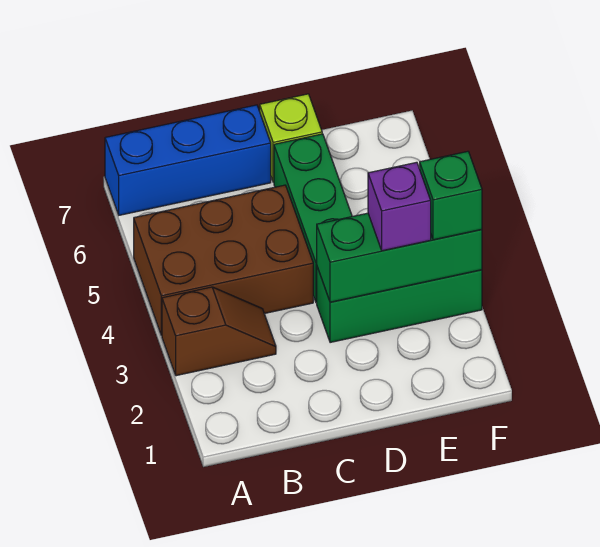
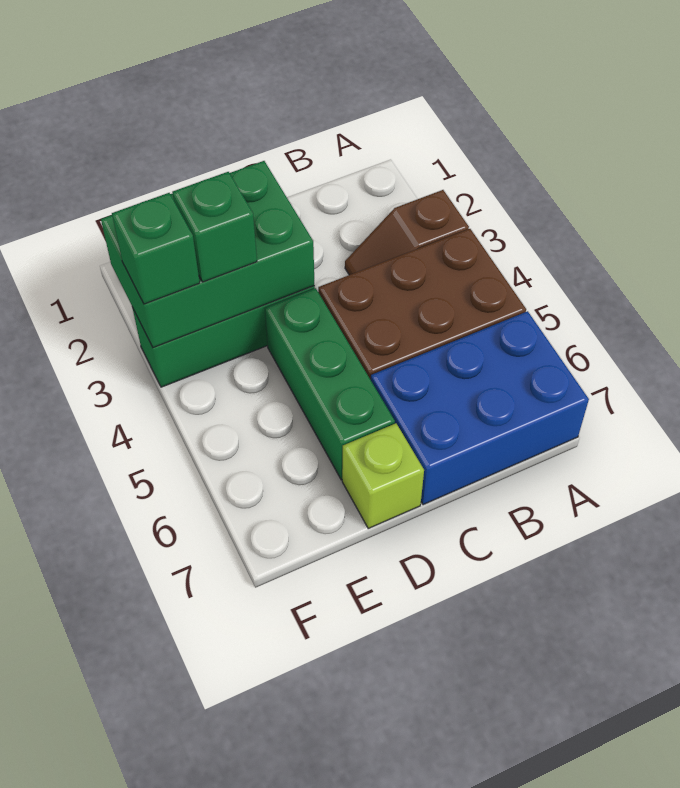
blue 1x3 brick [105,105,271,215] -> blue 2x3 brick [371,311,589,505]
green 1x3 brick [317,213,482,302] -> green 2x3 brick [101,161,315,348]
purple 1x1 brick [368,162,431,251] -> green 1x1 brick [172,172,257,282]

